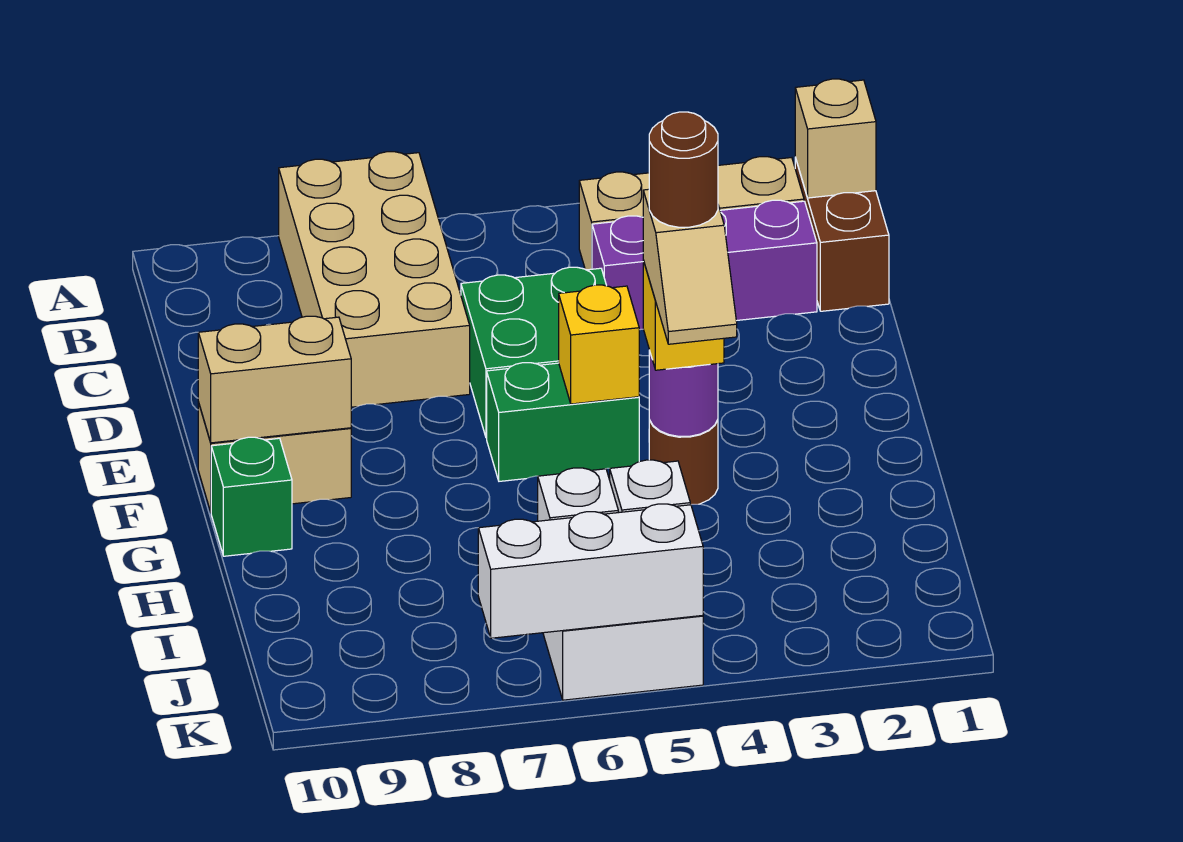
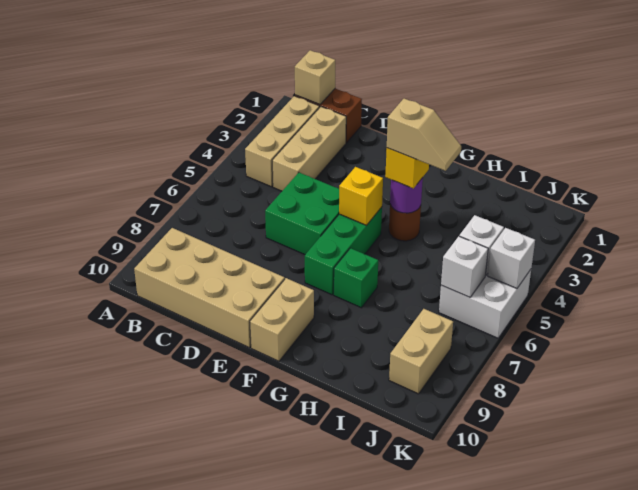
tan 2x4 brick [279,152,470,407] -> tan 2x4 brick moved to [134,228,285,348]
purple 1x3 brick [592,200,817,330] -> tan 1x3 brick [272,107,346,191]
green 1x2 brick [487,363,639,481] -> green 1x3 brick [305,207,382,295]
tan 1x2 brick [198,316,351,443] -> tan 1x2 brick moved to [389,309,453,394]
brown 1x1 round brick [649,112,718,227] -> none
green 1x1 brick [211,437,292,556] -> green 1x1 brick moved to [334,248,378,308]
white 1x3 brick [478,504,703,638] -> white 1x1 brick [488,228,535,288]

